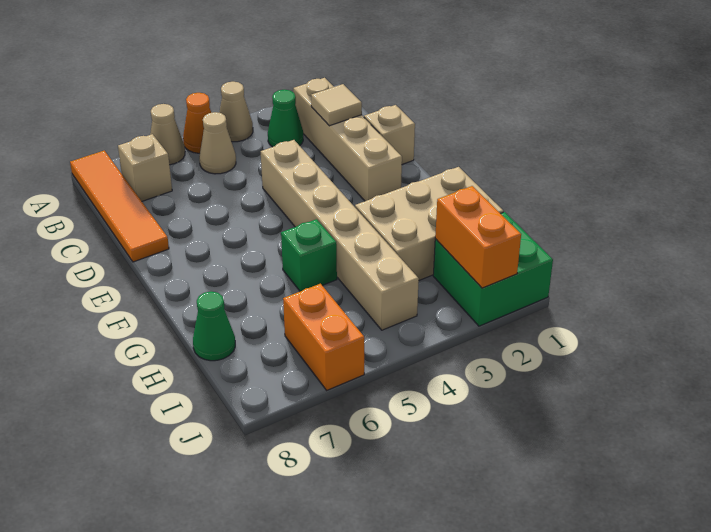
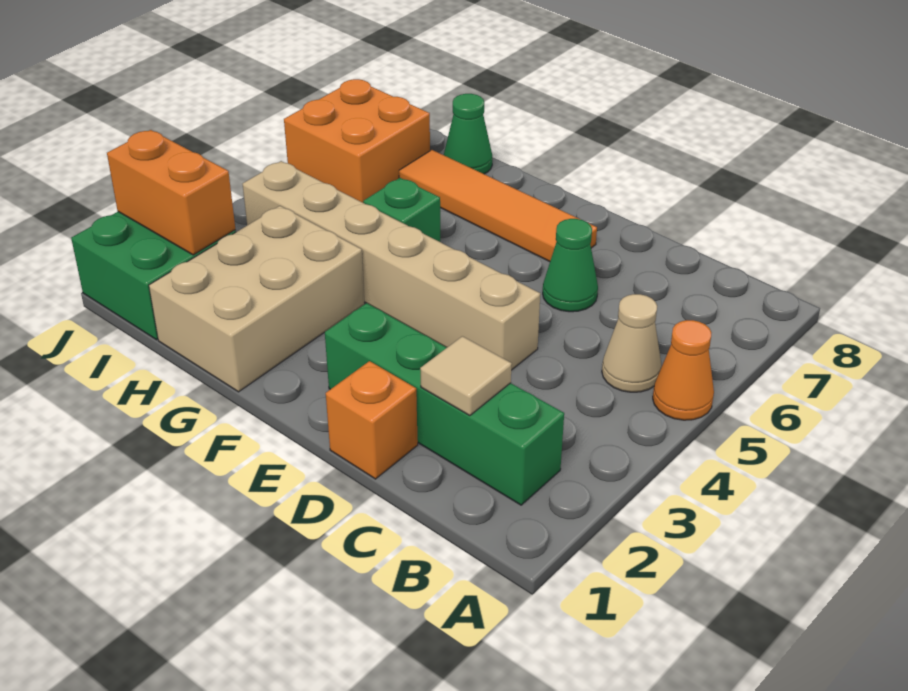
tan 1x1 cone [219,82,253,142] -> none
tan 1x1 cone [150,104,185,165] -> none
orange 1x4 tile [70,151,169,262] -> orange 1x4 tile moved to [399,150,597,262]
tan 1x4 brick [293,78,402,201] -> green 1x4 brick [325,303,564,505]
green 1x1 cone [268,90,303,147] -> green 1x1 cone moved to [543,219,598,312]
tan 1x1 brick [118,134,172,201] -> none
tan 1x1 brick [364,105,415,165] -> orange 1x1 brick [326,361,418,479]
orange 1x2 brick [283,284,364,390] -> orange 2x2 brick [284,79,430,203]

